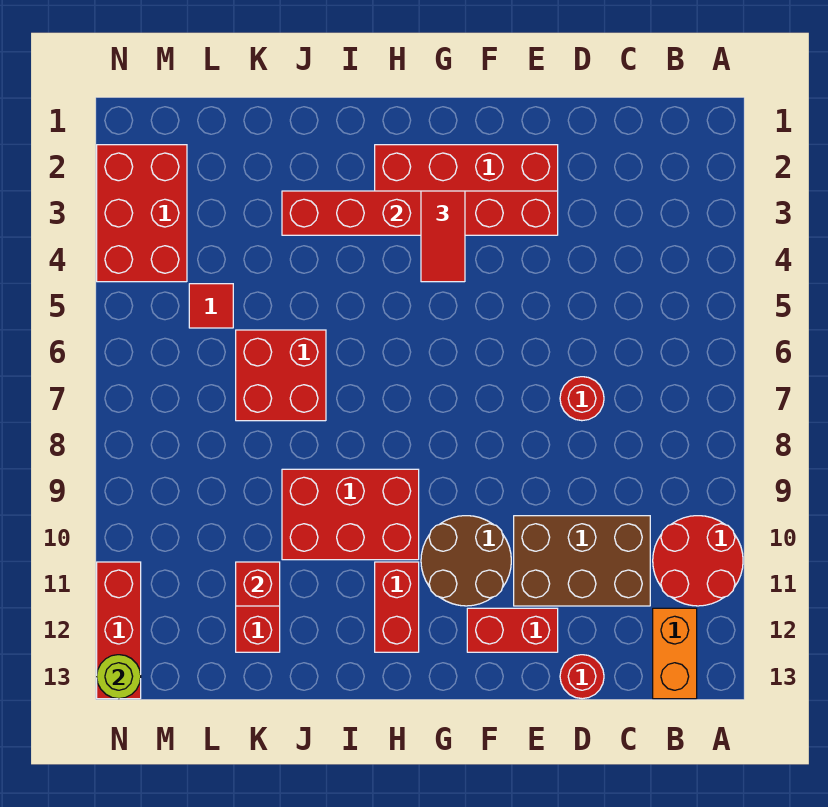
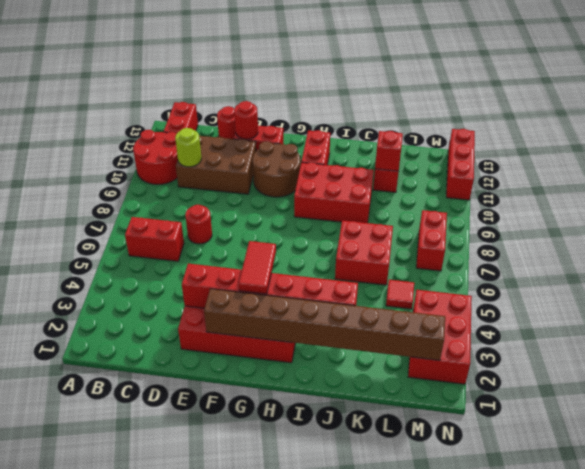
none -> red 1x2 brick [125,217,184,261]
orange 1x2 brick [653,608,697,699] -> red 1x2 brick [164,102,198,133]
none -> red 1x1 round brick [234,101,258,139]
none -> brown 1x8 brick [204,289,445,360]
none -> red 1x2 brick [416,210,447,271]
lime 1x1 round brick [97,655,141,699] -> lime 1x1 round brick moved to [175,128,201,167]

